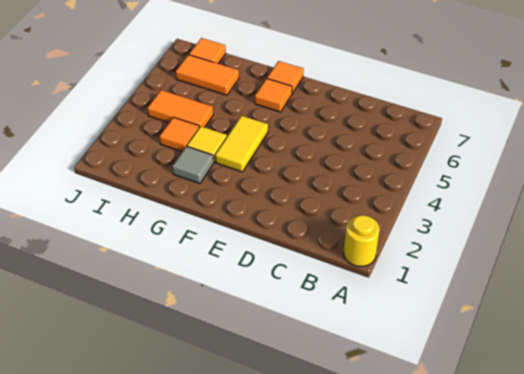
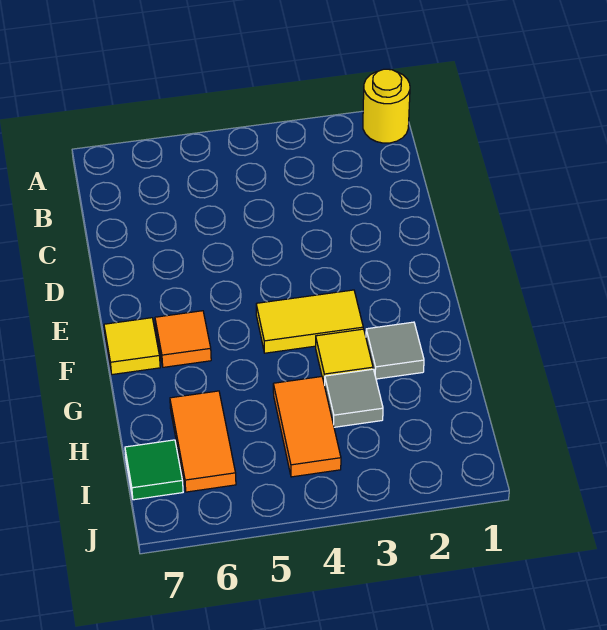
orange 1x1 tile [267,61,304,93] -> yellow 1x1 tile [104,318,160,375]
orange 1x1 tile [160,117,199,152] -> grey 1x1 tile [325,369,383,427]
orange 1x1 tile [189,38,226,63] -> green 1x1 tile [125,440,183,500]

